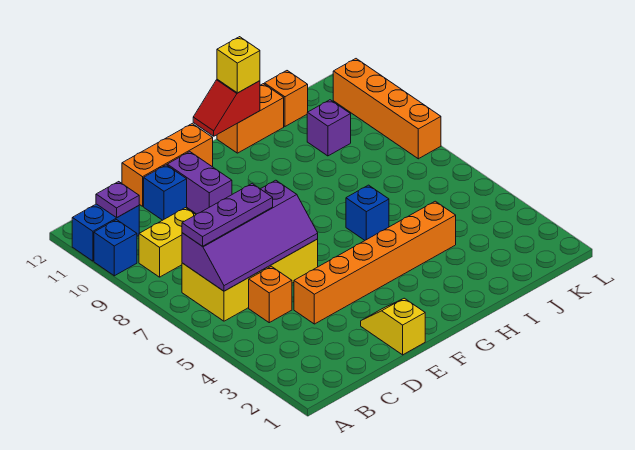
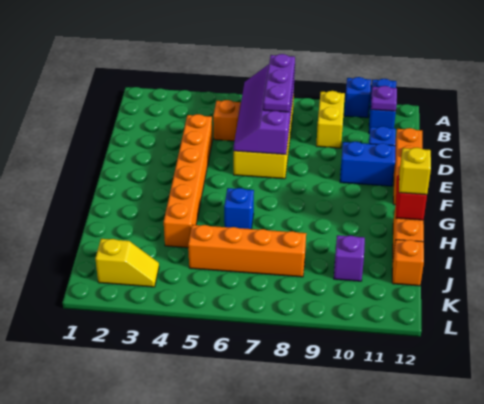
yellow 1x2 slope [361,298,425,355] -> yellow 1x2 slope moved to [95,239,159,287]
purple 1x2 brick [167,152,232,214] -> blue 1x2 brick [340,142,395,186]
orange 1x4 brick [333,59,441,159] -> orange 1x4 brick moved to [188,225,306,277]

